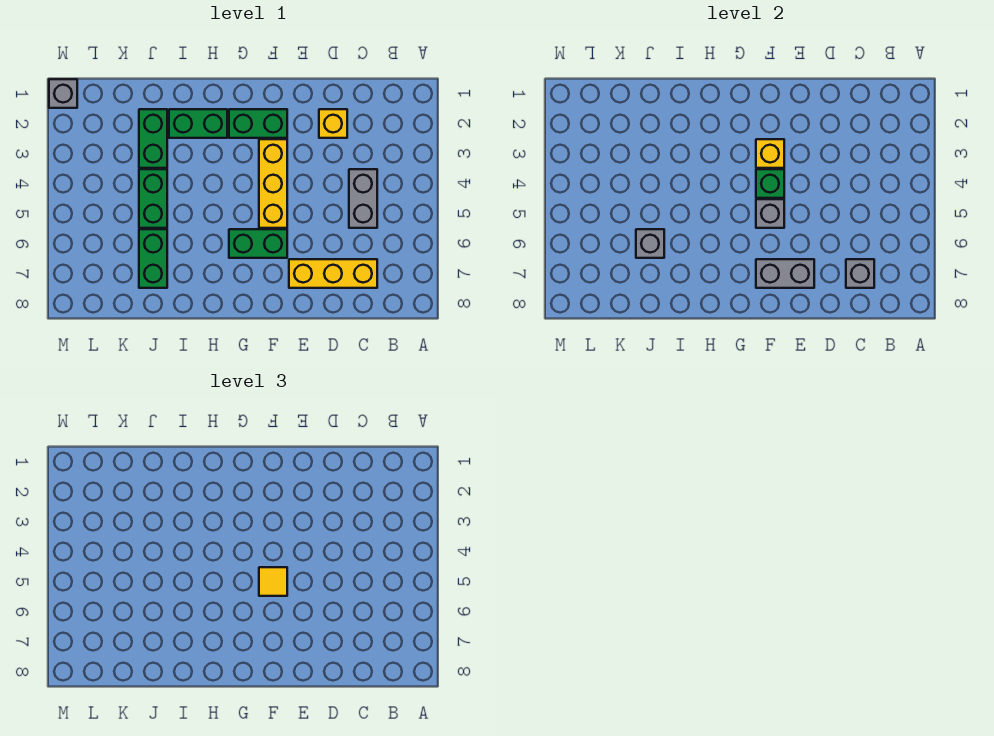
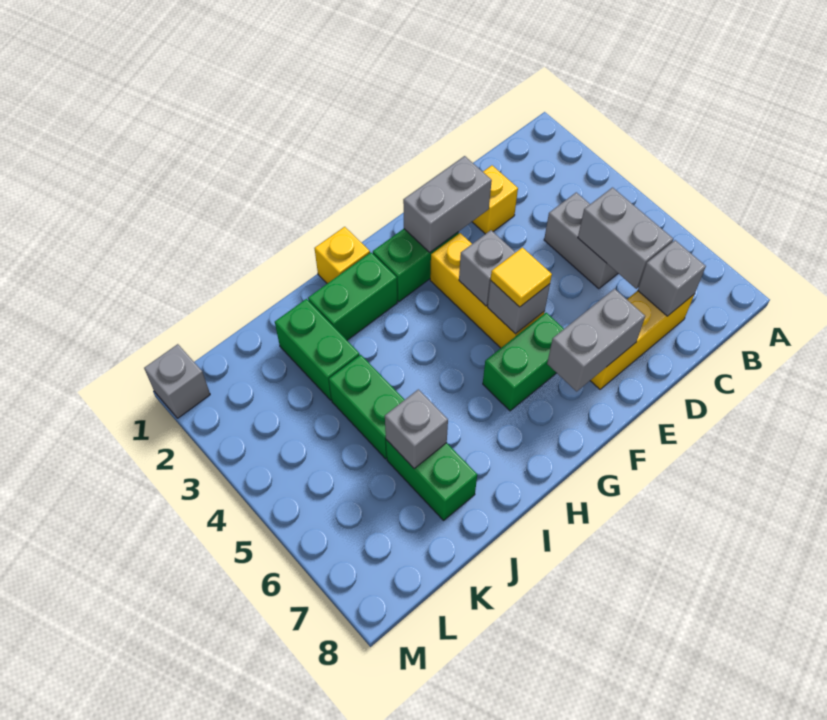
none -> grey 1x2 brick [578,188,673,289]
none -> grey 1x2 brick [403,156,492,252]
yellow 1x1 brick [756,139,784,168] -> yellow 1x1 brick moved to [314,227,370,284]
green 1x1 brick [756,169,784,198] -> grey 1x1 brick [459,230,515,306]

